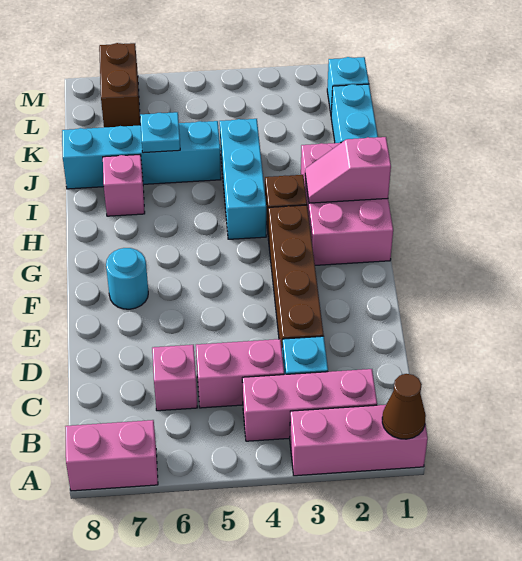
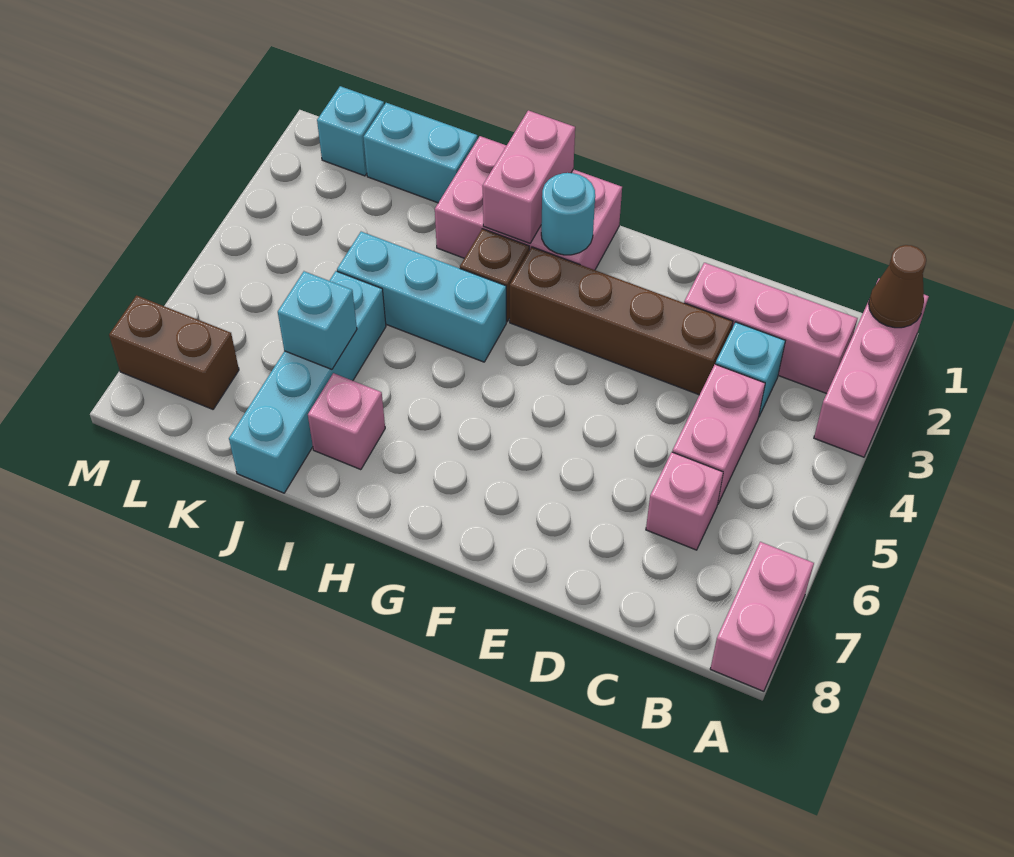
pink 1x3 brick [242,369,377,441] -> pink 1x3 brick turned to [684,263,858,394]
cyan 1x1 round brick [106,248,148,309] -> cyan 1x1 round brick moved to [541,173,595,255]
pink 1x2 slope [305,137,391,203] -> pink 1x2 brick [483,110,575,243]
cyan 1x1 plate [140,112,180,153] -> cyan 1x1 brick [278,271,357,369]

